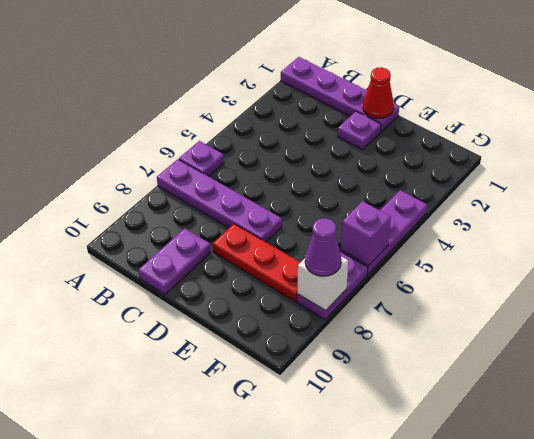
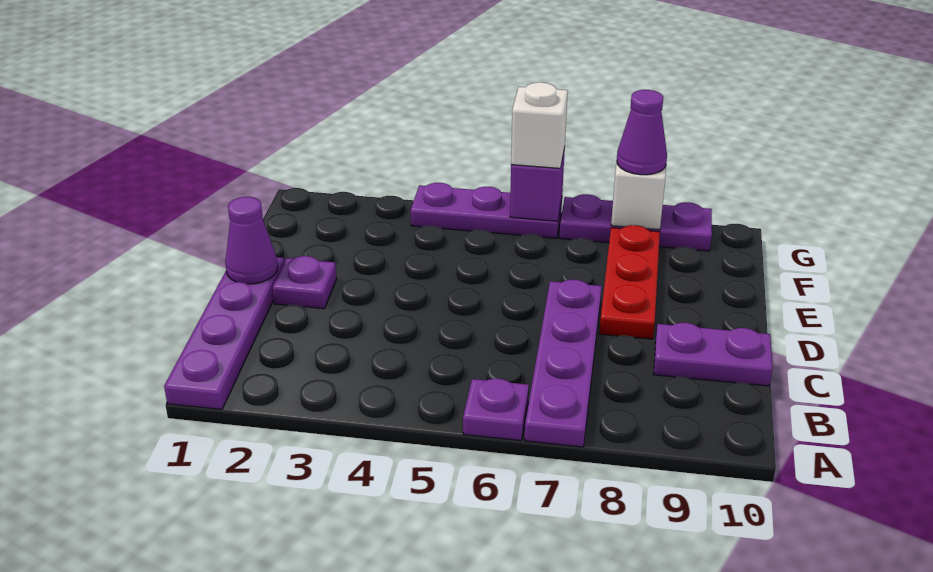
red 1x1 cone [363,67,394,118] -> purple 1x1 cone [225,197,278,284]
none -> white 1x1 brick [511,82,568,168]
purple 1x2 plate [297,251,368,319] -> purple 1x3 plate [559,194,712,251]

